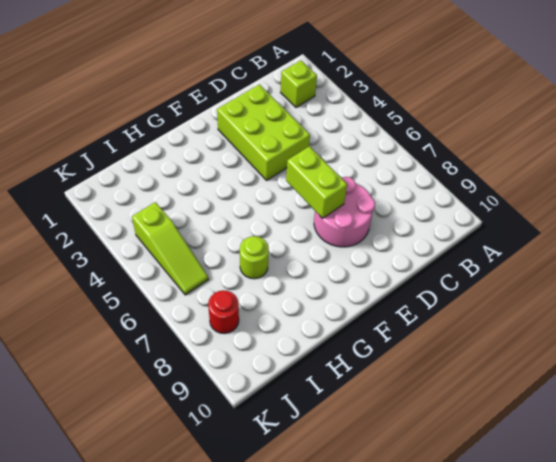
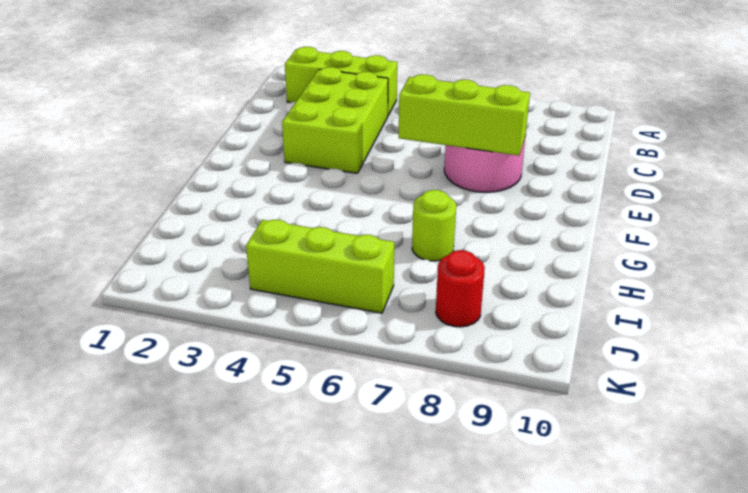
lime 1x1 brick [281,61,317,107] -> lime 1x3 brick [285,47,397,115]
lime 2x3 brick [217,85,310,180] -> lime 2x3 brick turned to [282,67,388,173]
lime 1x2 brick [286,146,347,219] -> lime 1x3 brick [399,74,530,156]
lime 1x3 slope [132,202,209,295] -> lime 1x3 brick [246,220,394,313]

